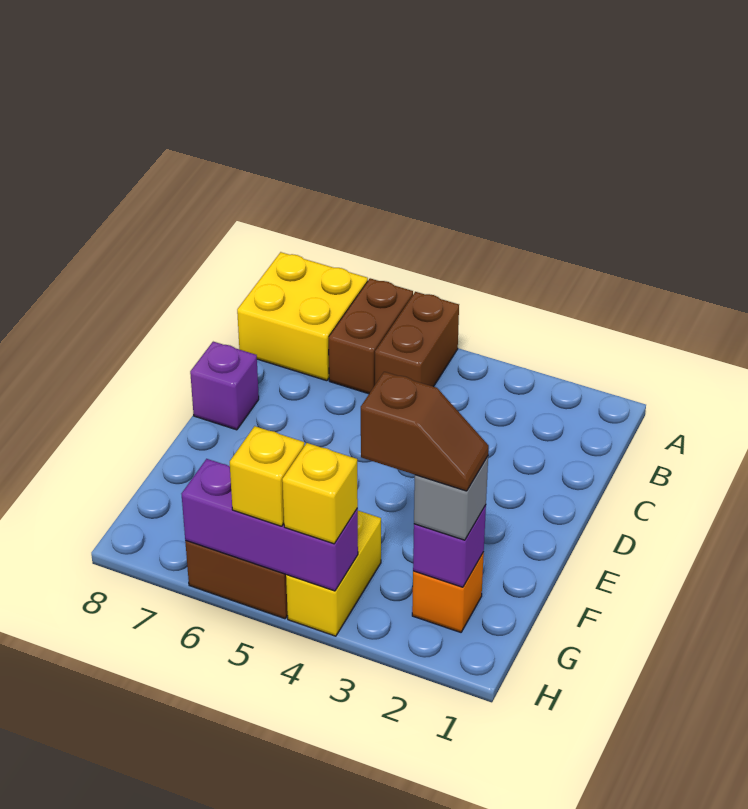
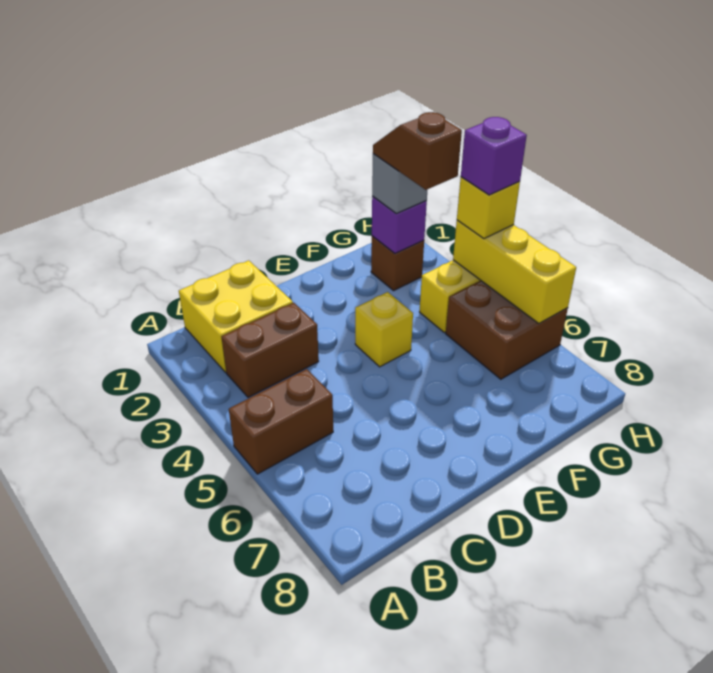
brown 1x2 brick [329,278,413,394] -> brown 1x2 brick moved to [222,303,319,397]
yellow 2x2 brick [237,252,368,381] -> yellow 2x2 brick moved to [179,260,293,372]
purple 1x1 brick [190,342,259,430] -> purple 1x1 brick moved to [461,117,527,195]
orange 1x1 brick [412,552,484,632] -> brown 1x1 brick [371,236,424,291]
purple 1x3 brick [182,459,358,591] -> yellow 1x3 brick [453,220,576,324]
yellow 1x1 brick [230,426,304,526] -> yellow 1x1 brick moved to [355,292,413,367]

